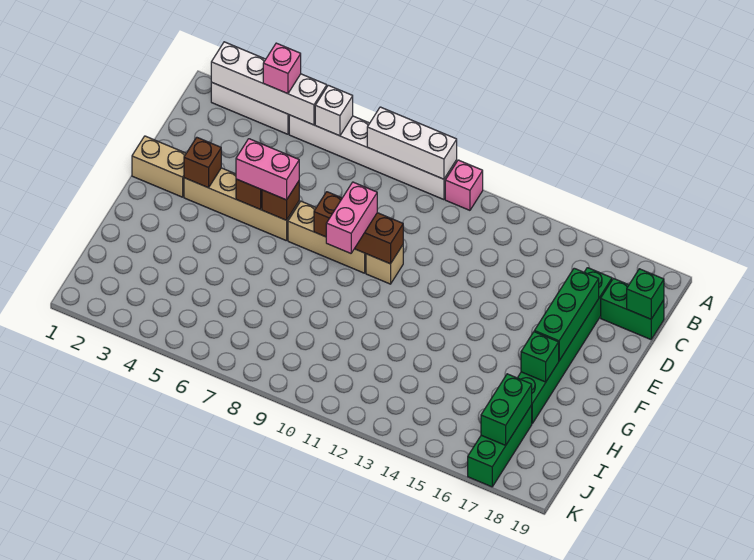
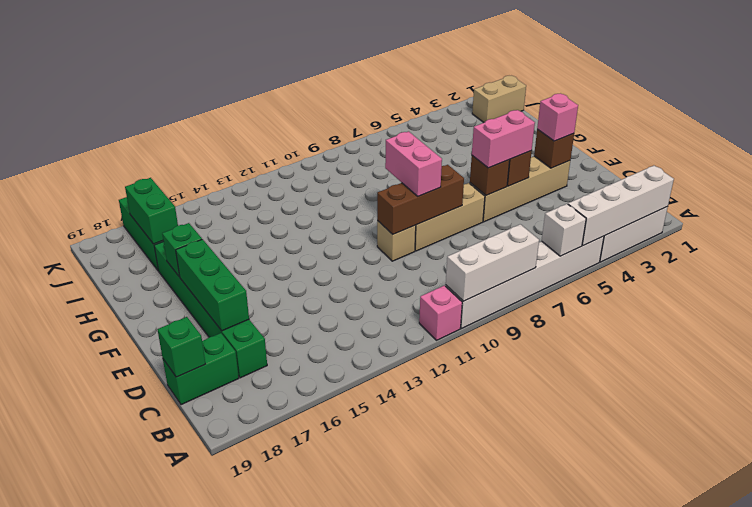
pink 1x1 brick [263,43,301,94] -> pink 1x1 brick moved to [537,94,578,141]
tan 1x2 brick [132,136,186,197] -> tan 1x2 brick moved to [472,76,526,122]

